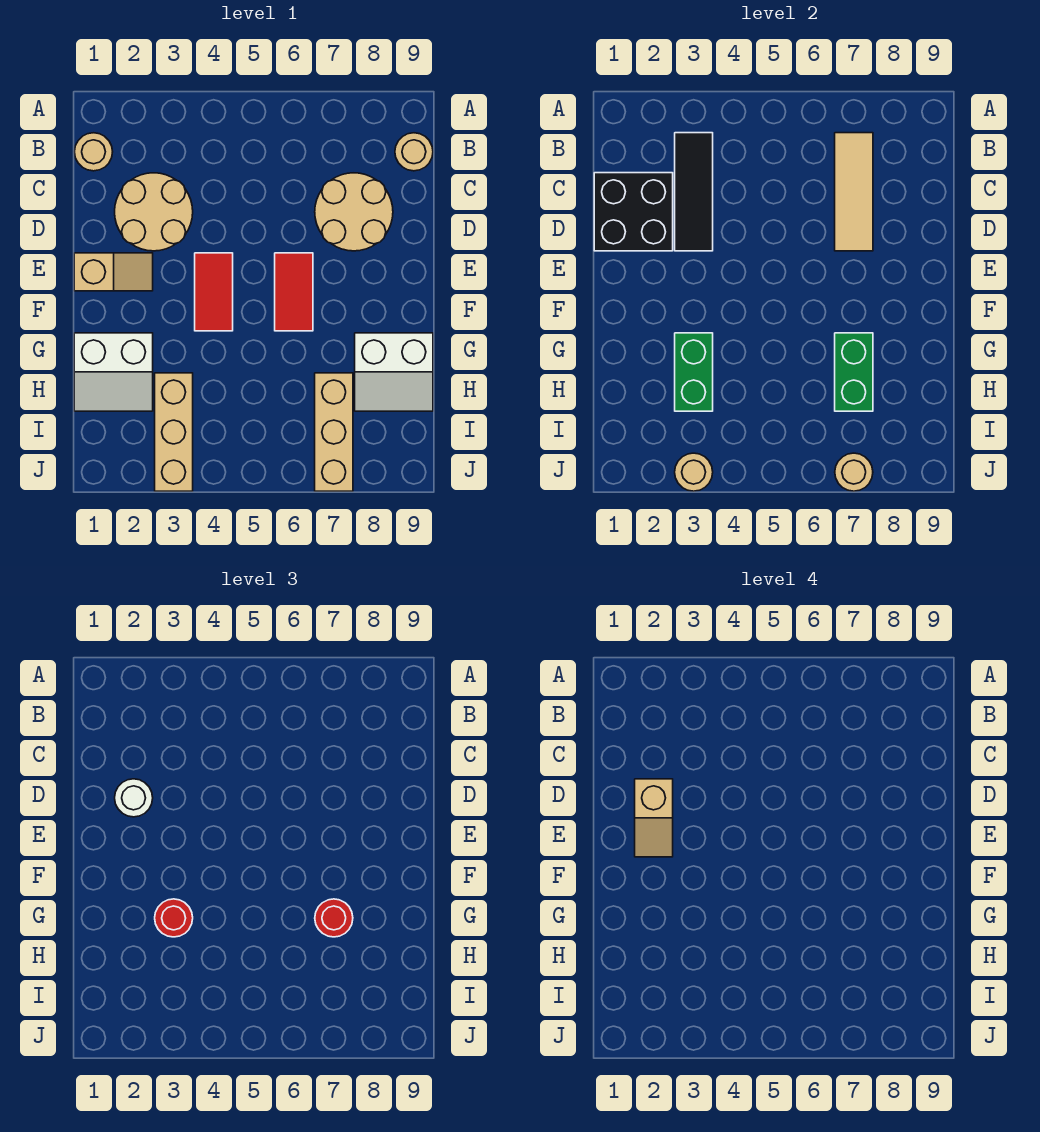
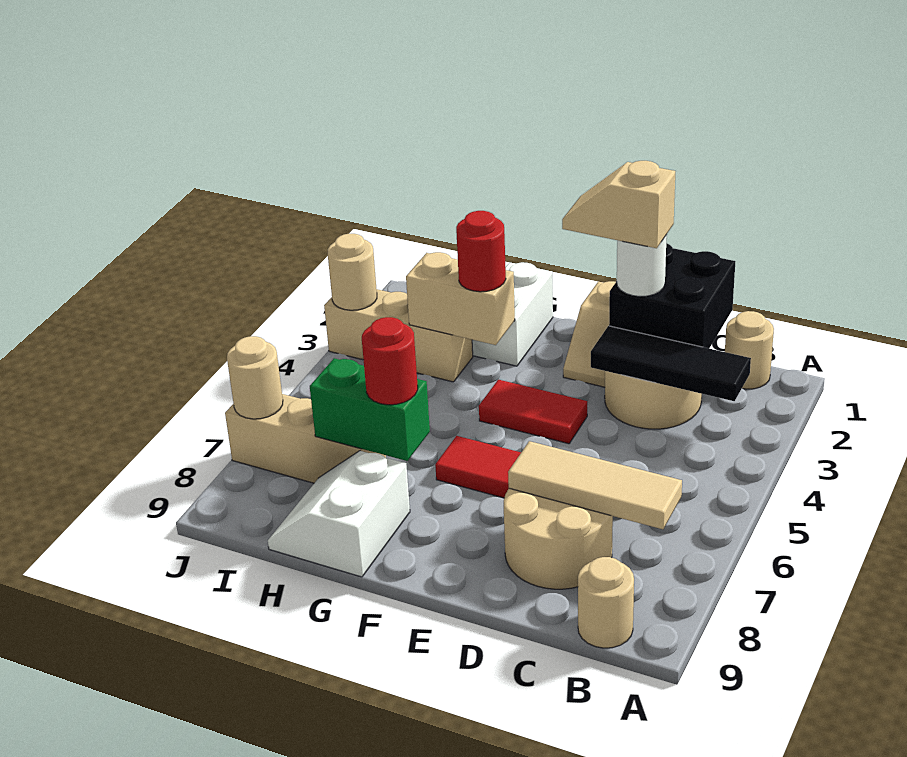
green 1x2 brick [675,333,713,411] -> tan 1x2 brick [406,252,515,345]

